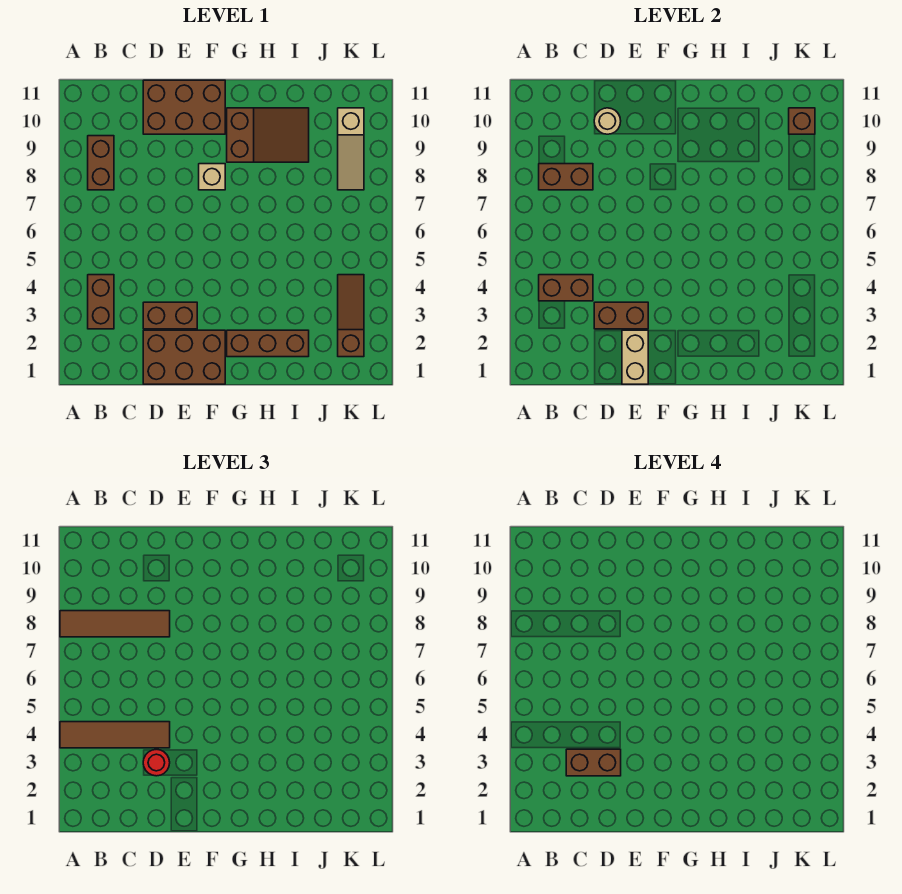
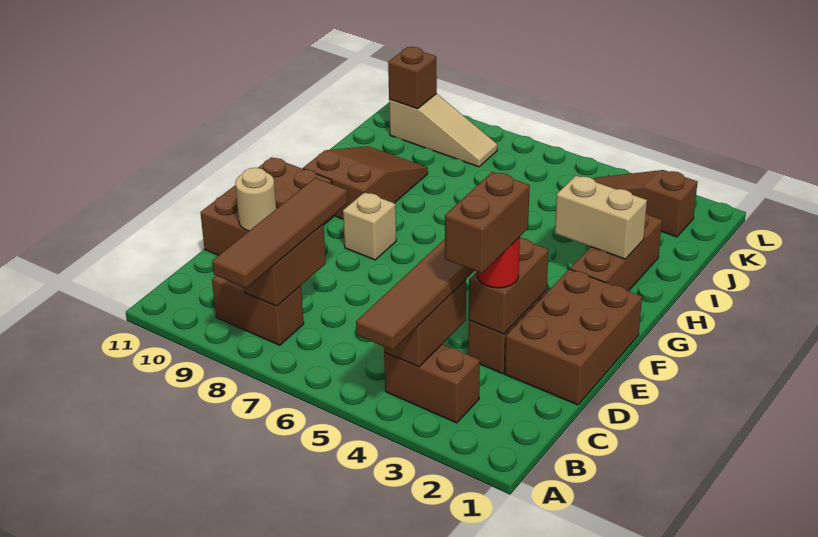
tan 1x2 brick [622,330,648,384] -> tan 1x2 brick moved to [555,176,647,259]

